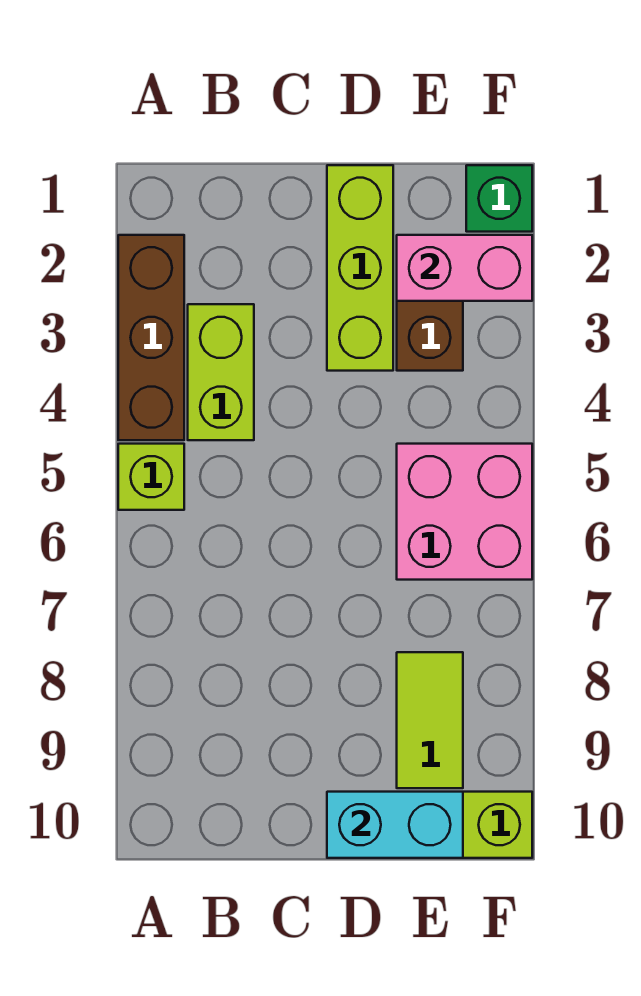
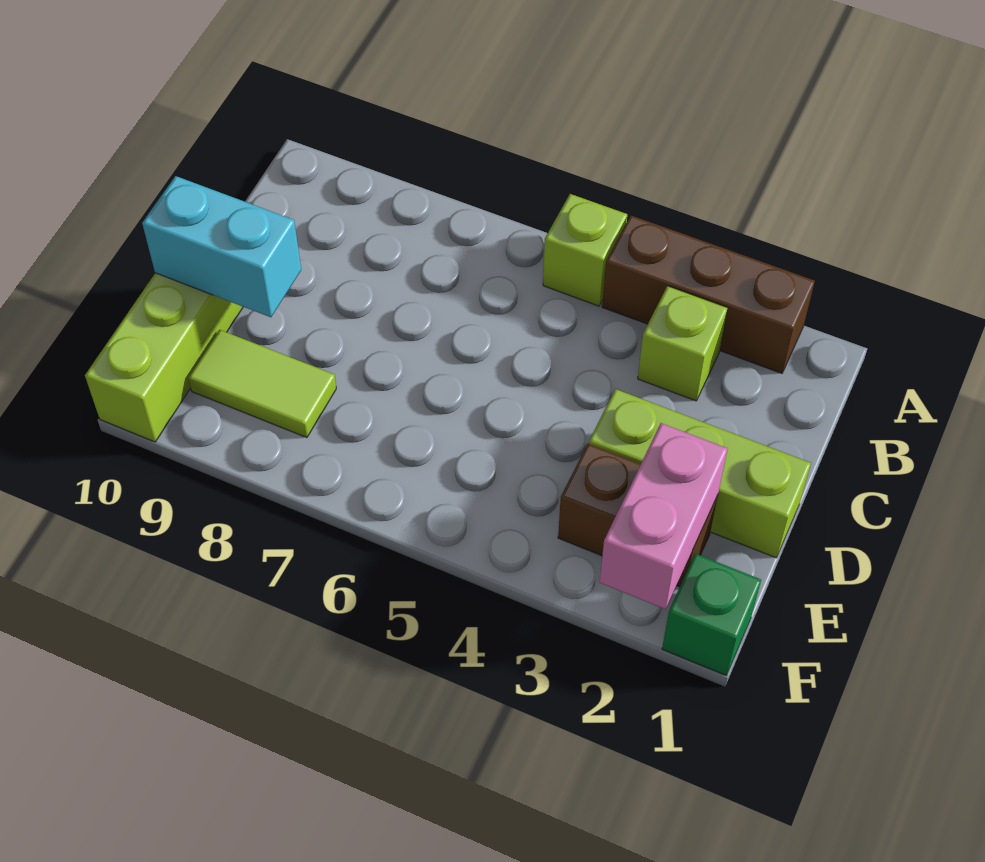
lime 1x2 brick [188,304,254,440] -> lime 1x1 brick [638,286,727,401]
cyan 1x2 brick [327,792,463,858] -> cyan 1x2 brick turned to [142,176,301,317]
pink 2x2 brick [397,444,532,580] -> none

